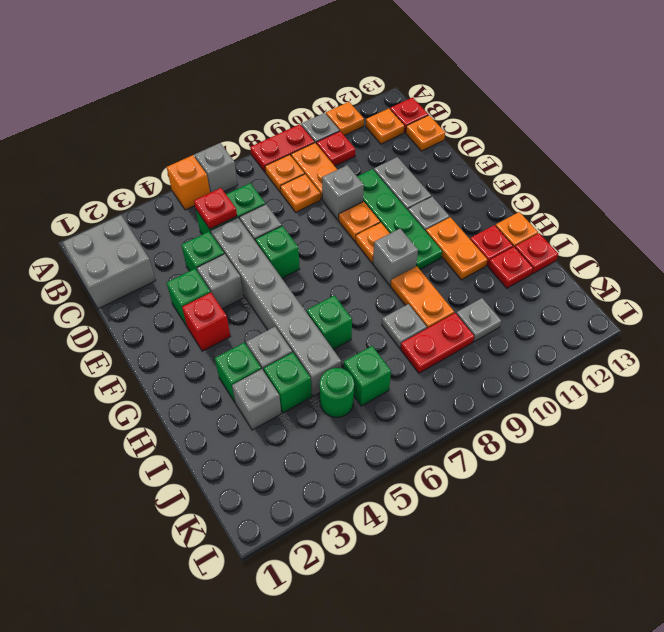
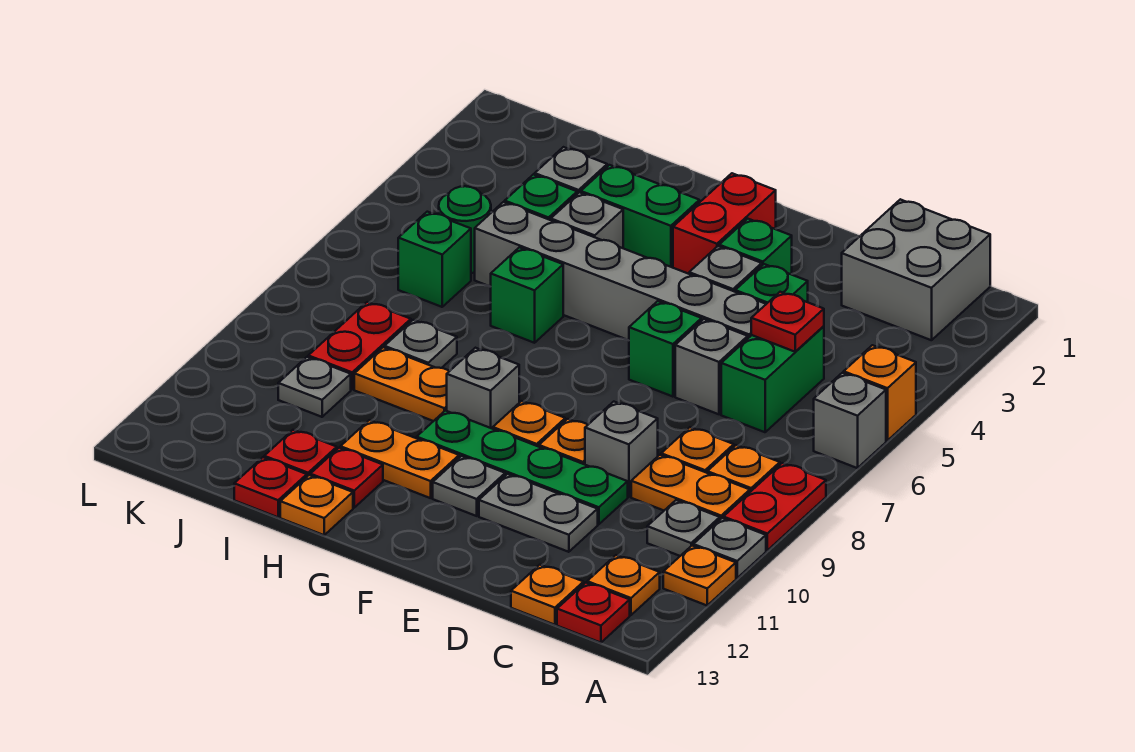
red 1x1 plate [316,131,355,166] -> grey 1x1 plate [647,500,720,556]
red 1x1 brick [182,293,231,351] -> red 1x2 brick [673,173,776,274]
green 1x1 brick [215,342,261,402] -> green 1x2 brick [581,165,699,268]

